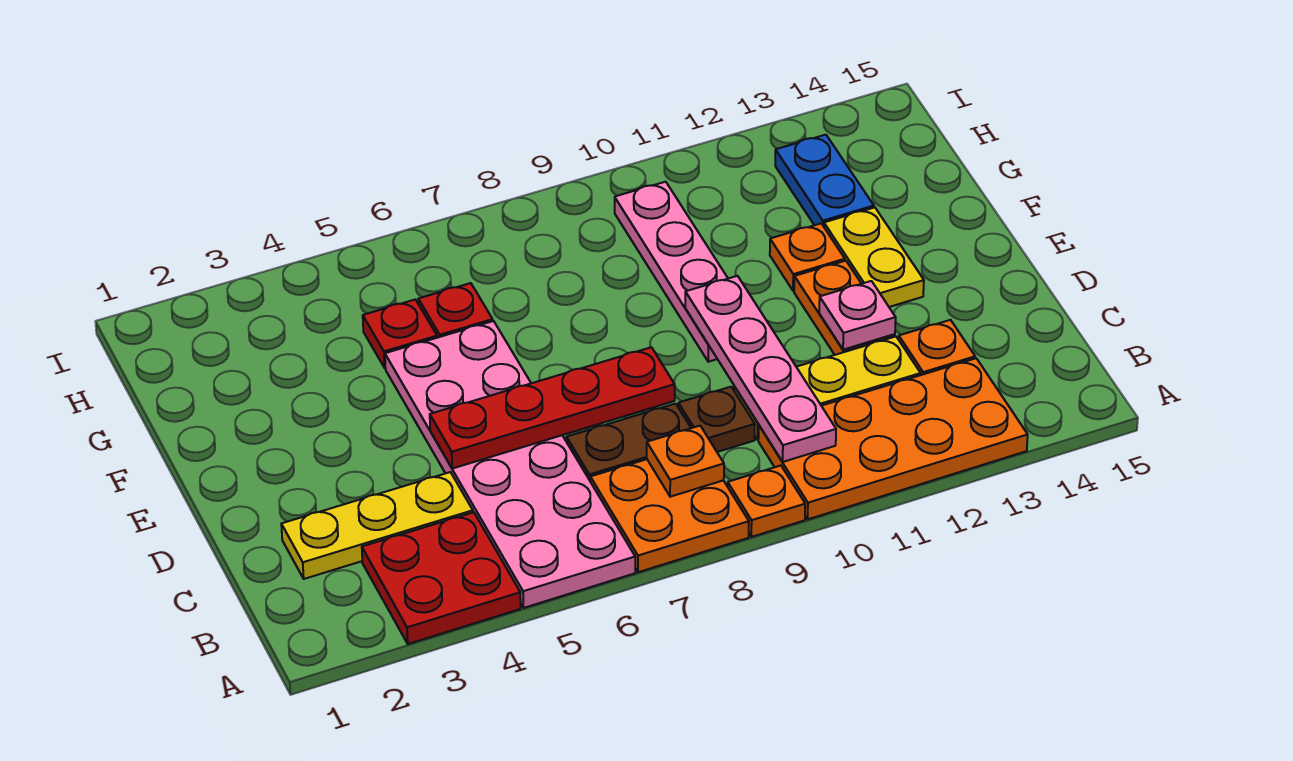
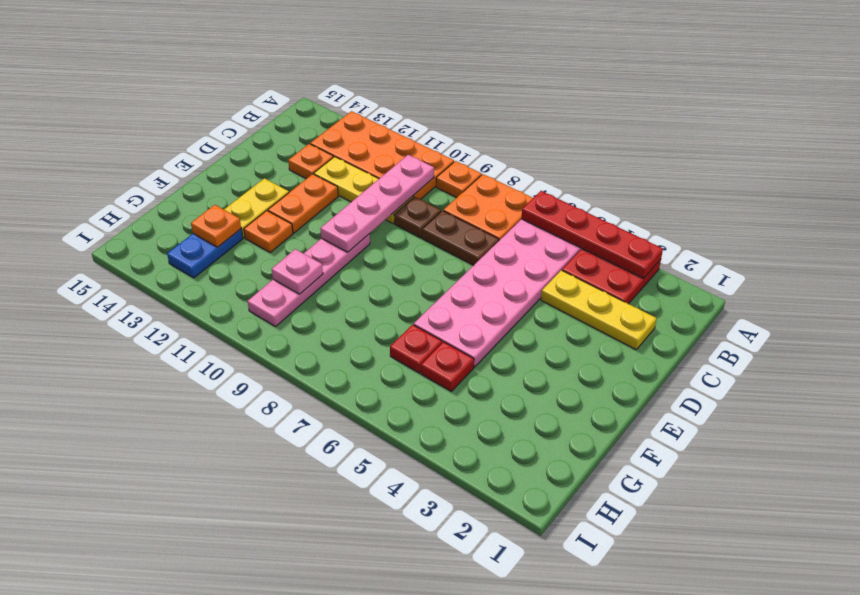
orange 1x1 plate [647,426,724,497] -> orange 1x1 plate moved to [191,205,241,247]
red 1x4 plate [430,347,675,469] -> red 1x4 plate moved to [521,191,663,278]
pink 1x1 plate [819,281,896,350] -> pink 1x1 plate moved to [272,249,323,294]

